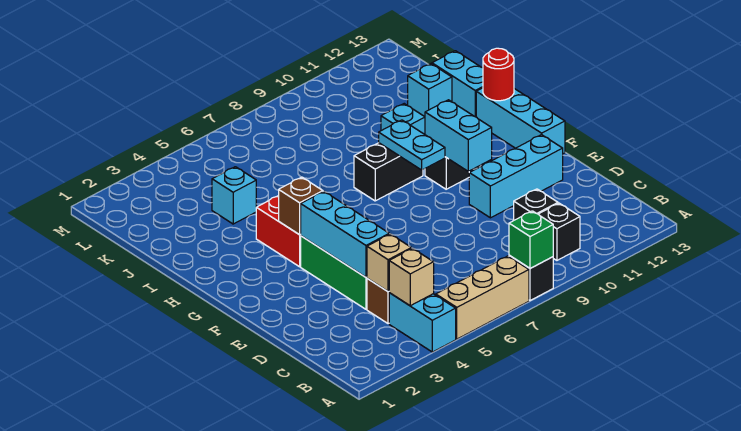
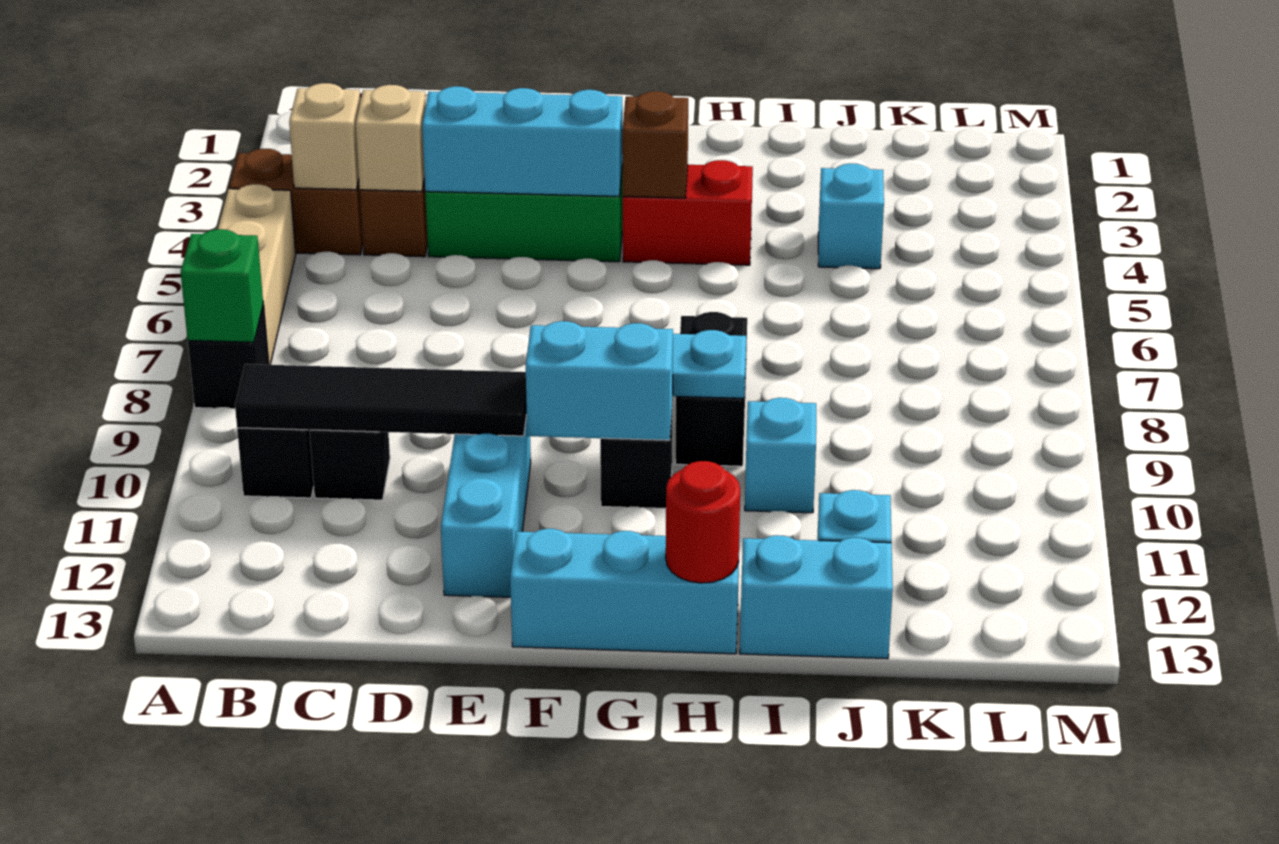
cyan 1x2 brick [389,293,456,352] -> brown 1x2 brick [229,149,363,255]
none -> black 1x4 tile [235,364,527,436]

